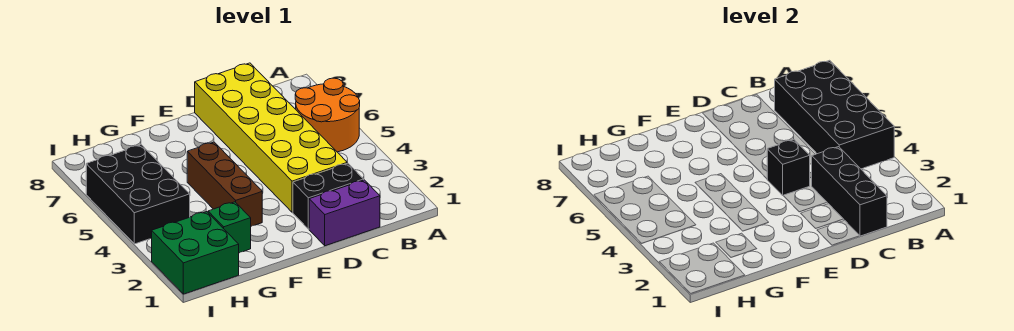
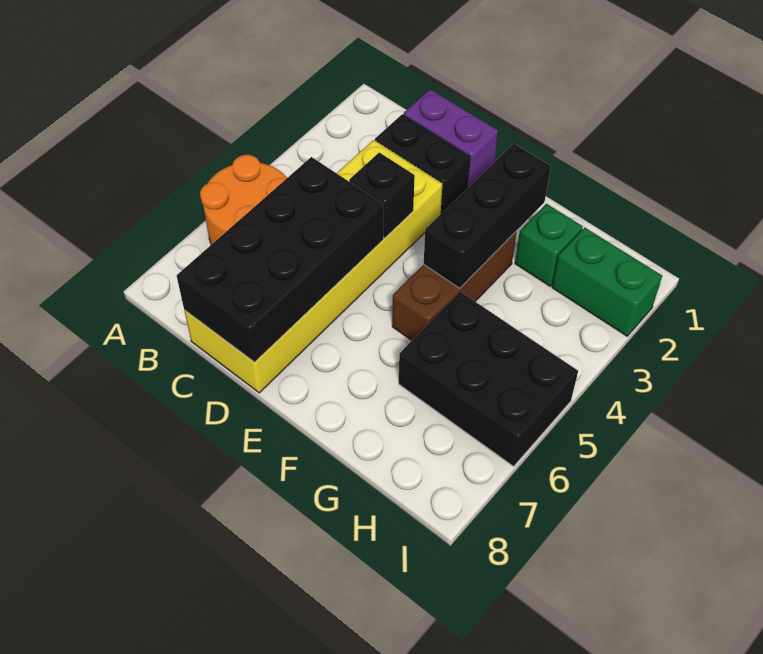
black 2x4 brick [775,60,894,169] -> black 2x4 brick moved to [177,157,383,362]
black 1x3 brick [812,147,887,236] -> black 1x3 brick moved to [424,144,551,288]
green 2x2 brick [152,212,239,294] -> green 1x2 brick [552,228,662,336]
black 2x3 brick [86,145,190,244] -> black 2x3 brick turned to [399,292,578,466]

